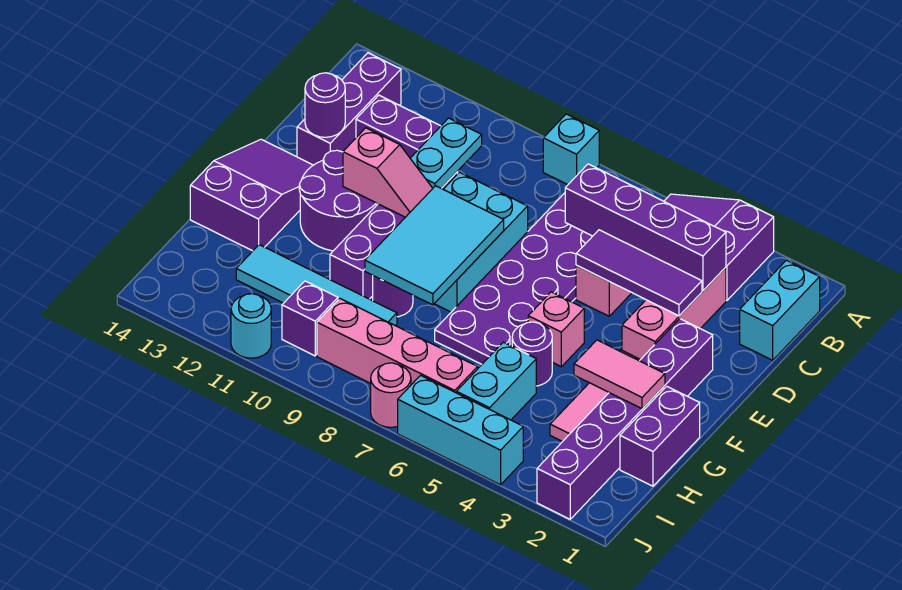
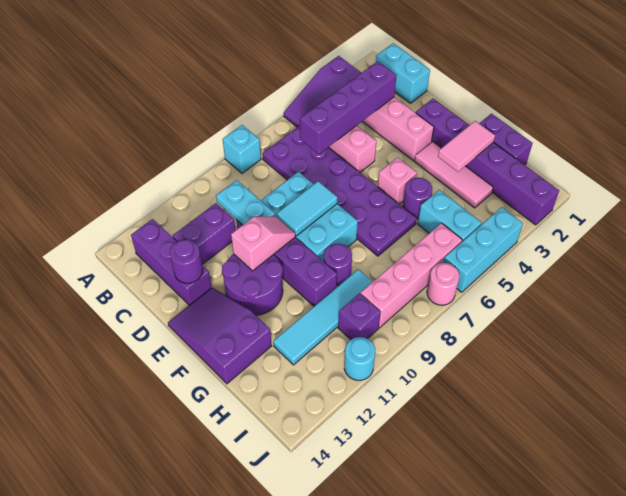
purple 1x3 tile [576,230,702,316] -> none
cyan 2x3 tile [365,186,504,305] -> cyan 1x2 tile [277,181,337,236]

